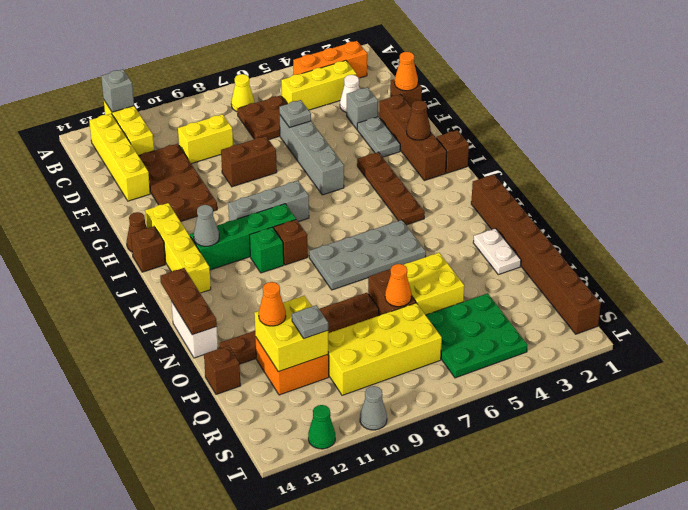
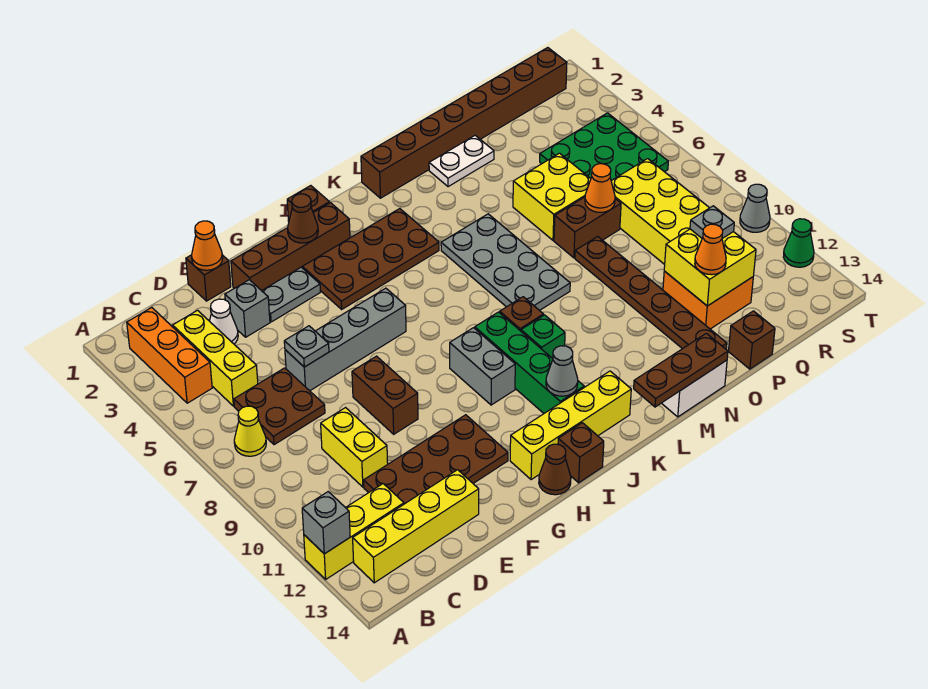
brown 1x4 plate [357,152,425,225] -> brown 2x4 plate [302,209,439,309]
grey 1x3 brick [228,181,309,222] -> grey 1x2 brick [450,328,515,405]

